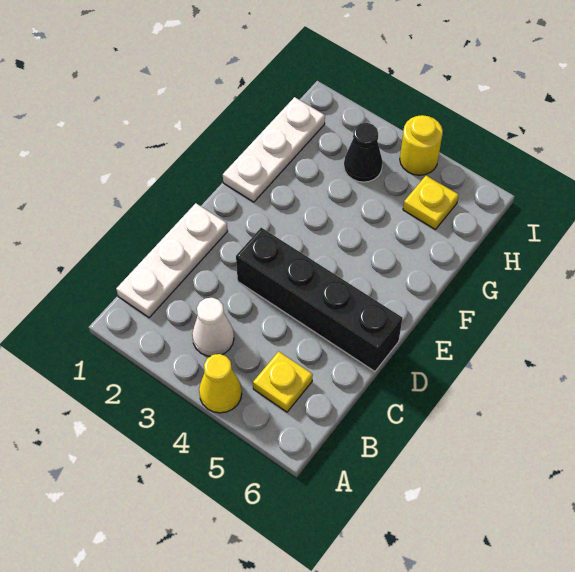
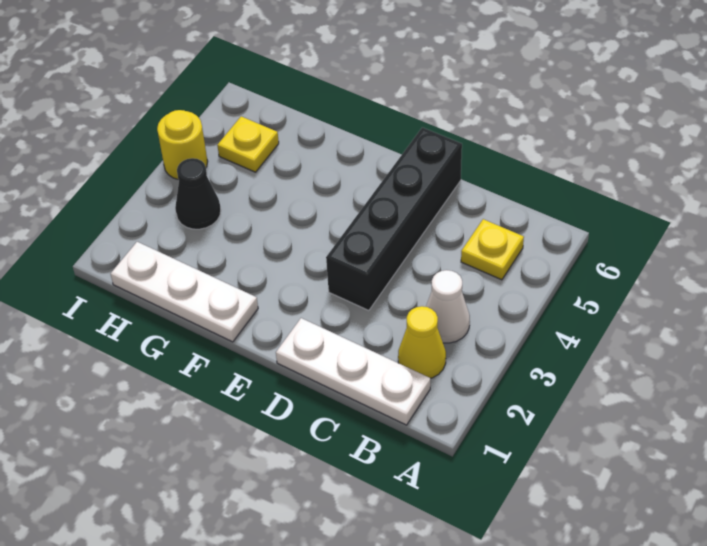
yellow 1x1 cone [199,354,242,413] -> yellow 1x1 cone moved to [398,306,446,378]

